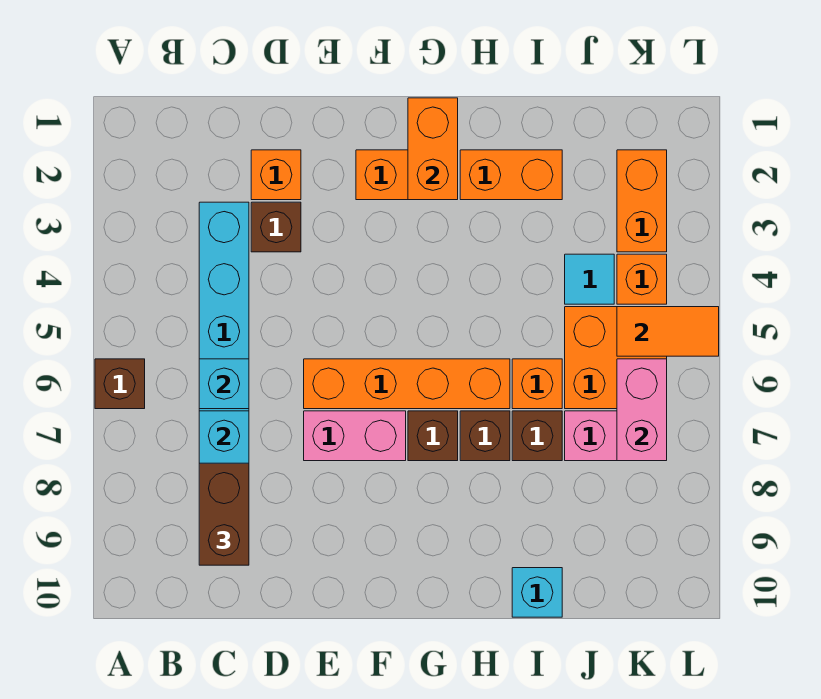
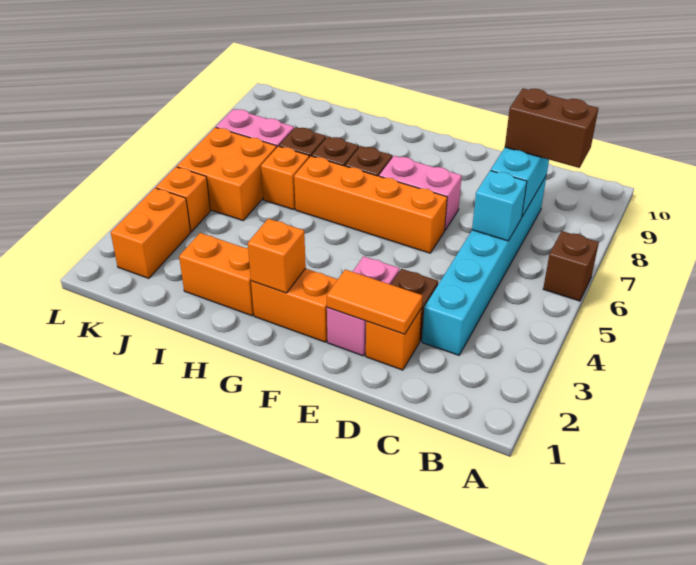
brown 1x2 brick [199,463,249,565] -> brown 1x2 brick turned to [505,88,598,168]
orange 1x2 brick [408,98,458,200] -> orange 1x1 brick [248,219,306,293]
cyan 1x1 brick [512,568,562,617] -> none
cyan 1x1 tile [565,254,614,304] -> none
orange 1x2 tile [617,307,719,356] -> orange 1x2 tile moved to [327,270,422,334]
pink 1x2 brick [617,359,667,461] -> pink 1x2 brick moved to [327,256,400,356]

